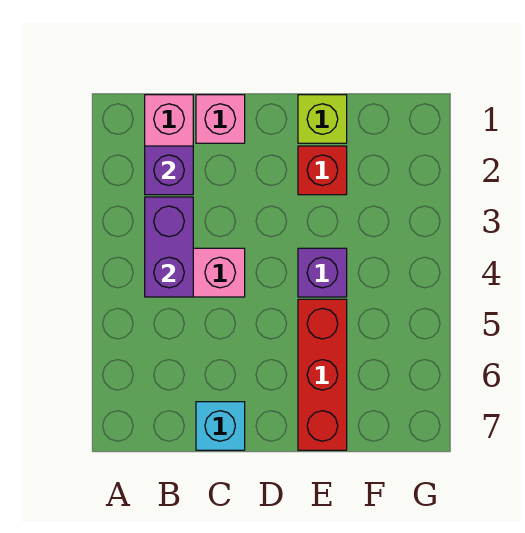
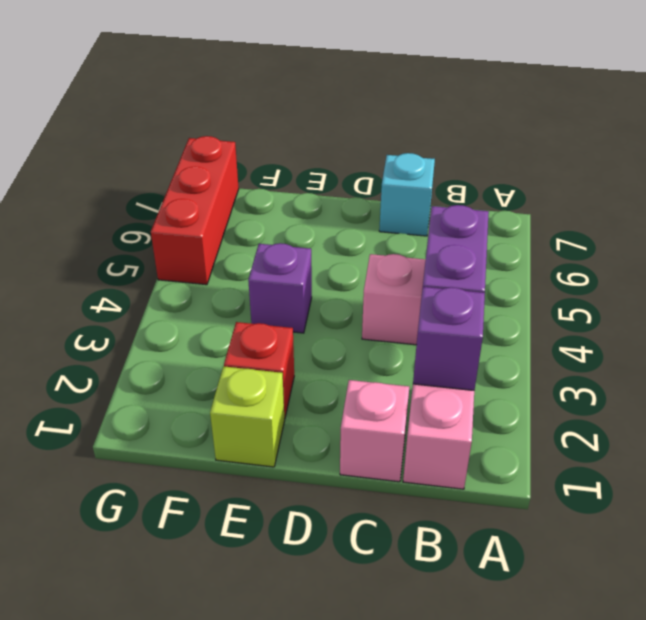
red 1x3 brick [298,299,347,450] -> red 1x3 brick moved to [151,136,239,285]

